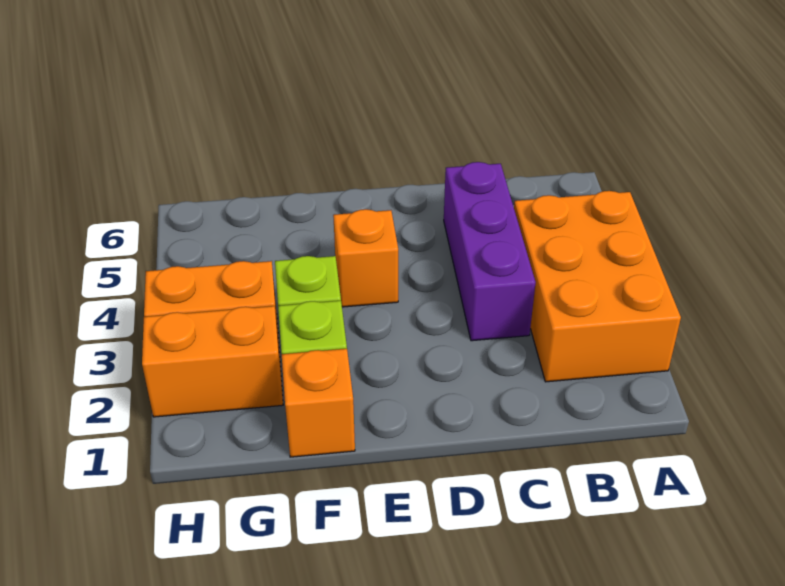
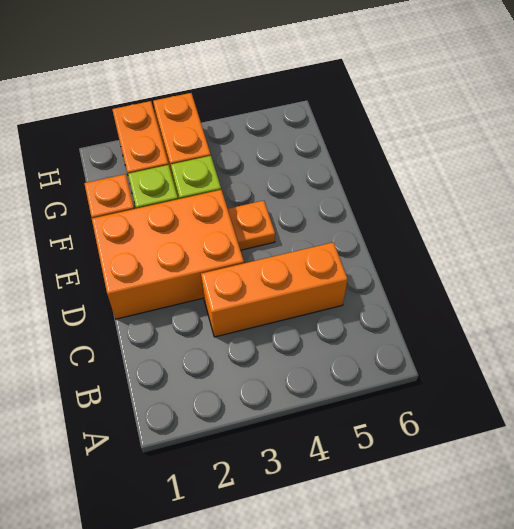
orange 2x3 brick [514,191,681,382] -> orange 2x3 brick moved to [92,190,244,319]
purple 1x3 brick [444,162,536,341] -> orange 1x3 brick [201,242,348,337]
orange 1x1 brick [333,209,398,307] -> orange 1x1 plate [228,201,275,250]

